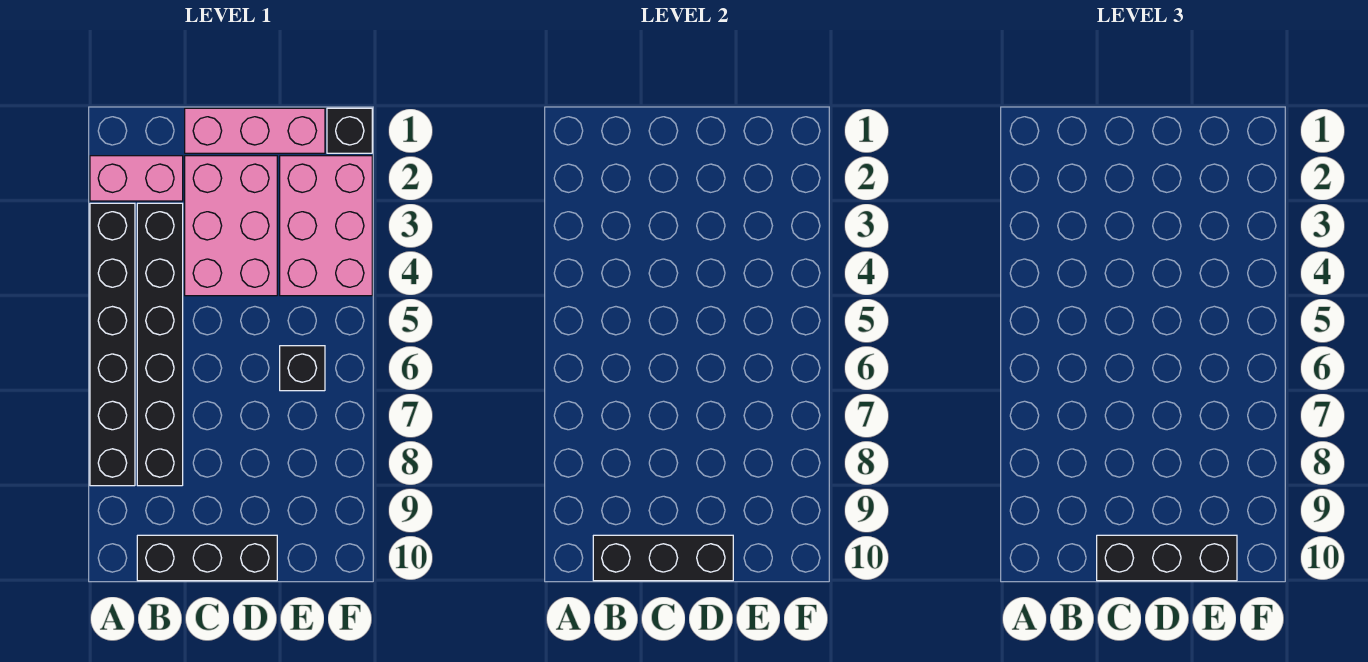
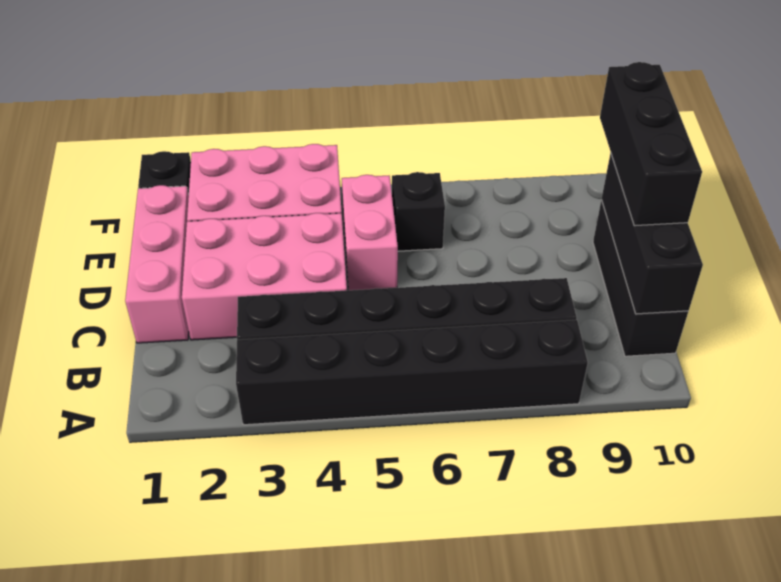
pink 1x2 brick [90,156,183,201] -> pink 1x2 brick moved to [342,175,398,290]

